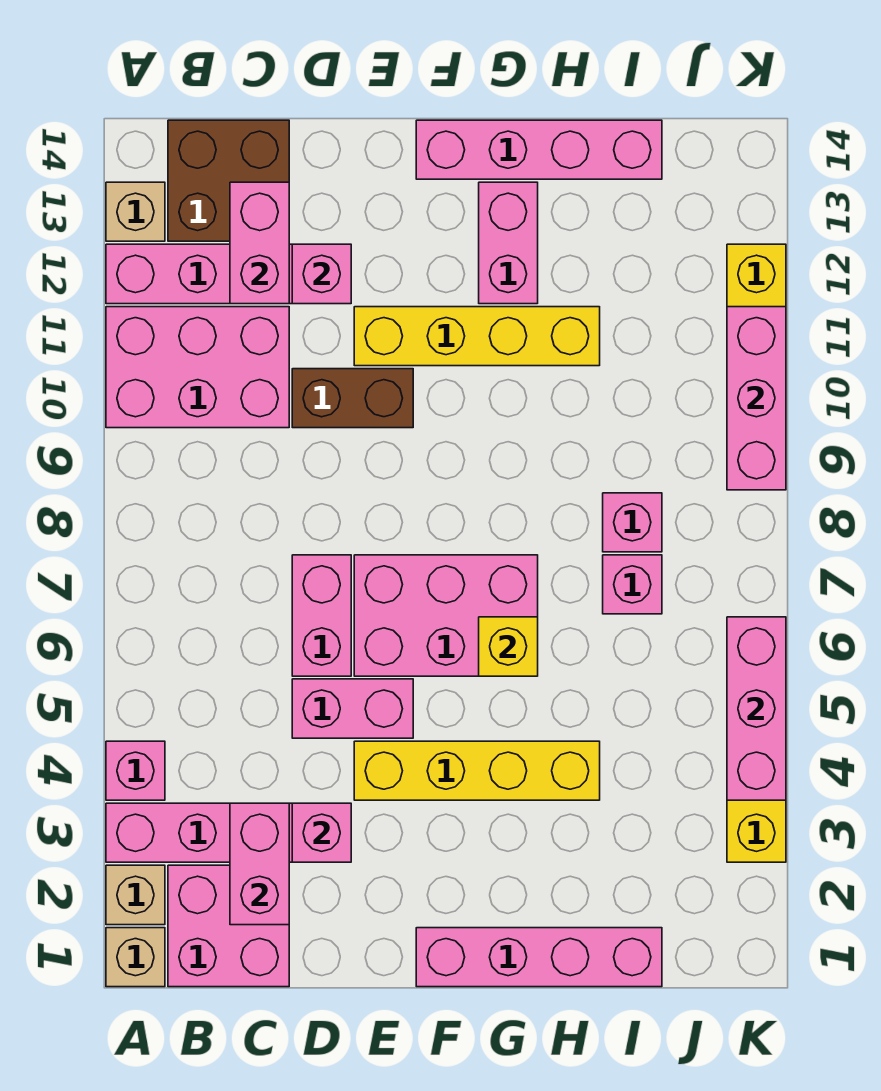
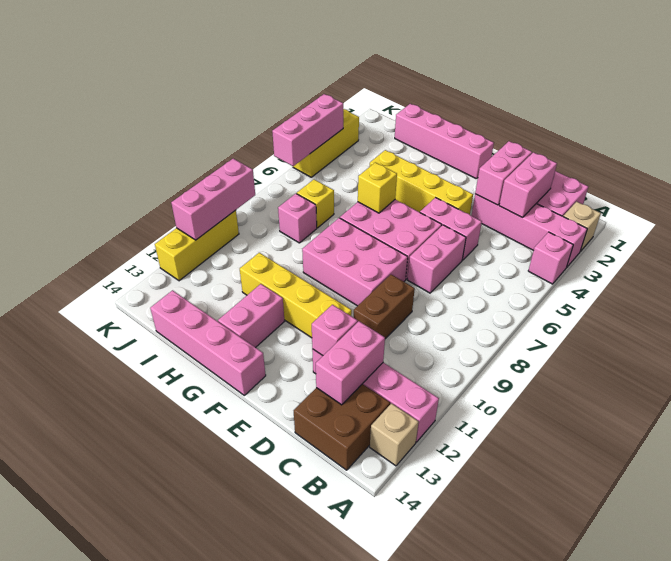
tan 1x1 brick [106,928,165,987] -> none
pink 2x3 brick [106,307,289,428] -> pink 2x3 brick moved to [302,218,408,306]
pink 1x1 brick [292,803,351,862] -> pink 1x2 brick [475,141,532,205]
brown 1x2 brick [292,369,413,428] -> brown 1x2 brick turned to [354,275,415,339]
pink 1x1 brick [603,555,662,614] -> yellow 1x1 brick [297,179,334,228]

